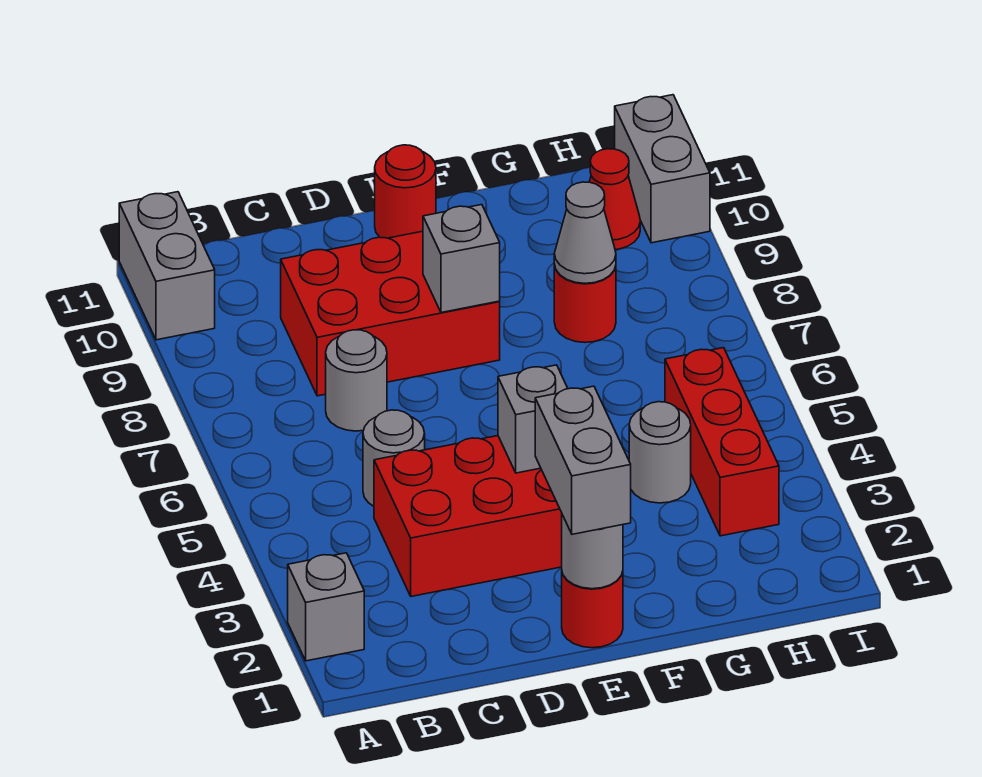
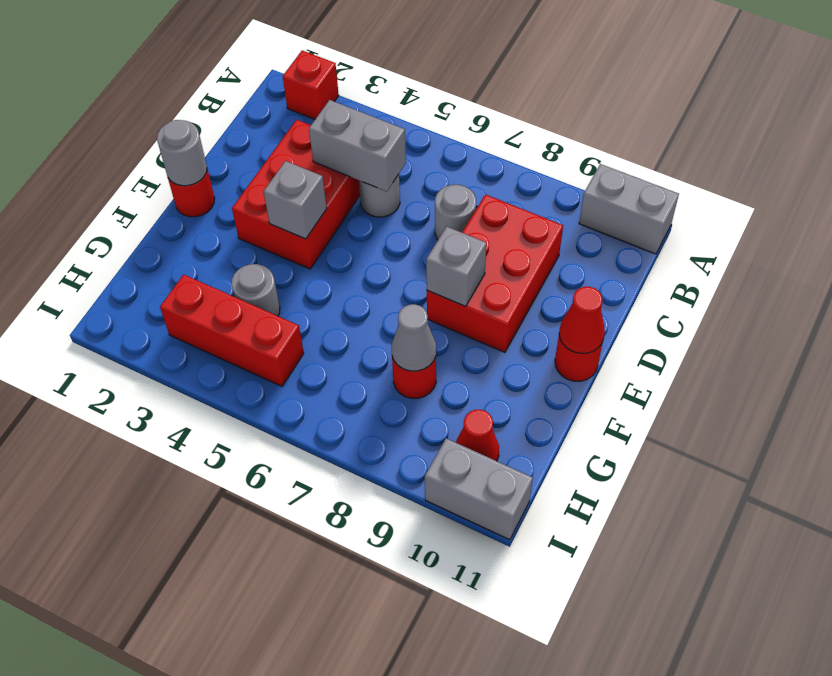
grey 1x1 brick [288,553,364,661] -> red 1x1 brick [283,50,339,119]
grey 1x2 brick [535,386,631,534] -> grey 1x2 brick moved to [309,100,406,191]
none -> red 1x1 cone [559,287,605,353]

